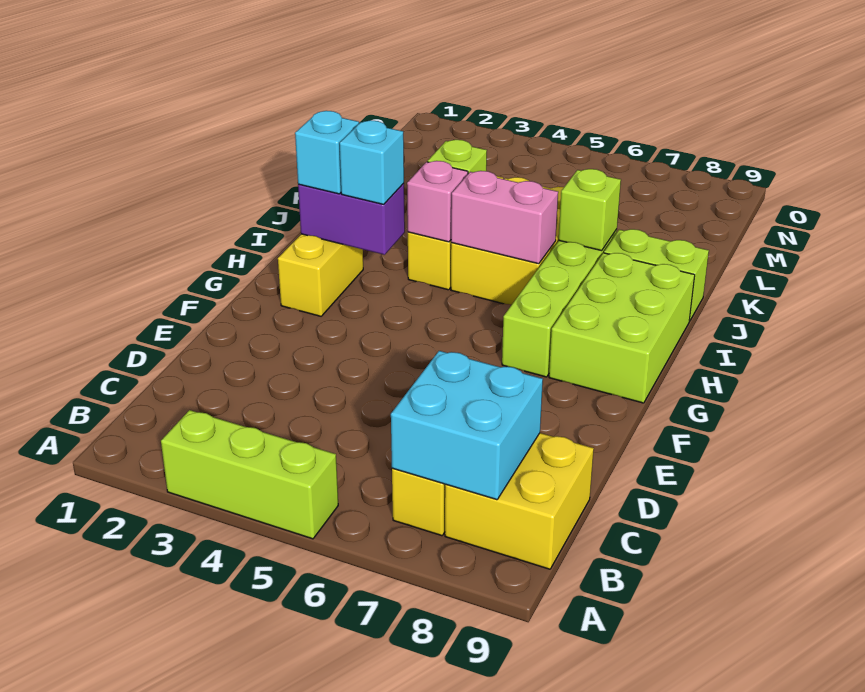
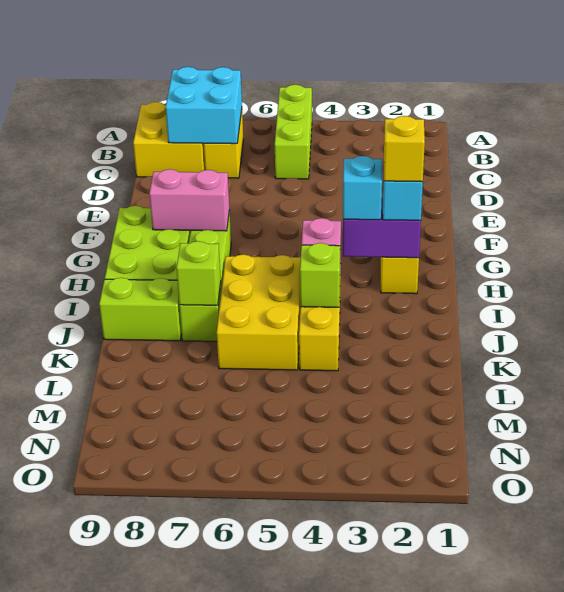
lime 1x3 brick [161,410,338,539] -> lime 1x3 brick turned to [275,85,312,179]
none -> yellow 1x1 brick [384,116,425,182]
pink 1x2 brick [451,171,558,264] -> pink 1x2 brick moved to [149,169,229,231]

